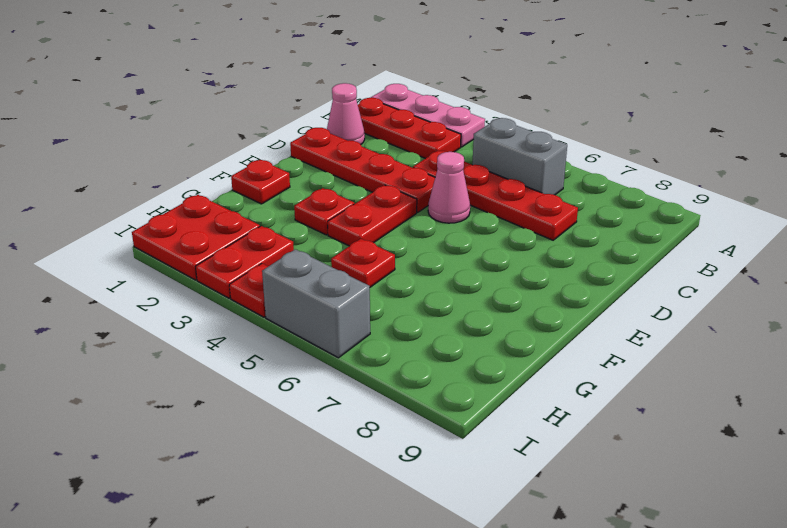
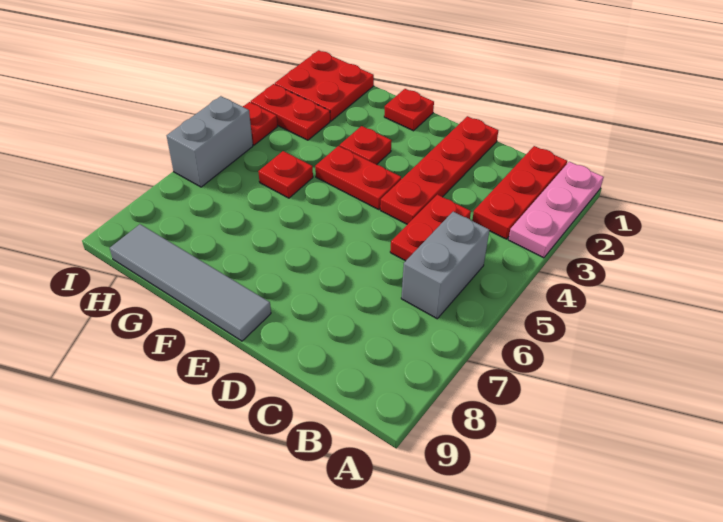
pink 1x1 cone [327,83,365,144] -> none
red 1x4 plate [413,151,578,240] -> red 1x2 plate [390,194,471,261]
pink 1x1 cone [428,152,470,223] -> none
none -> grey 1x4 tile [110,224,271,341]

